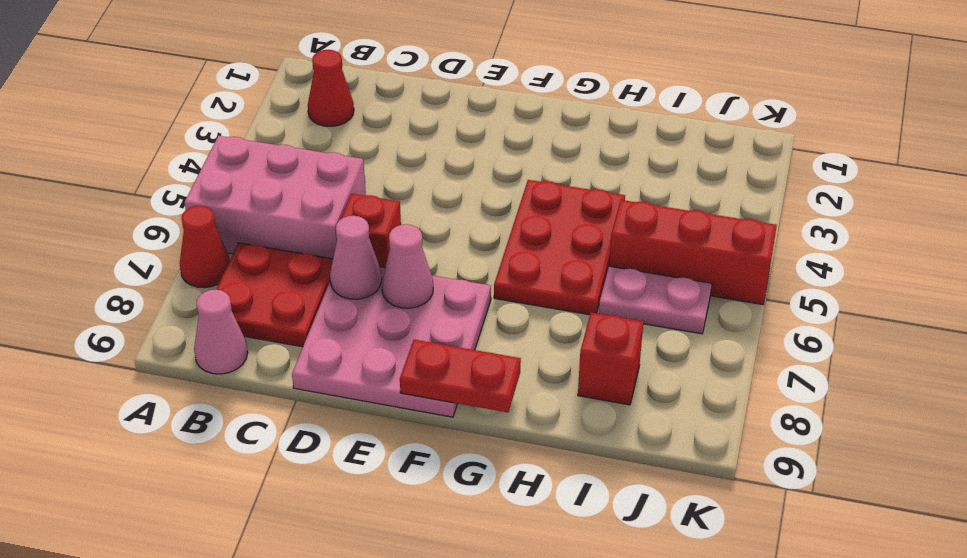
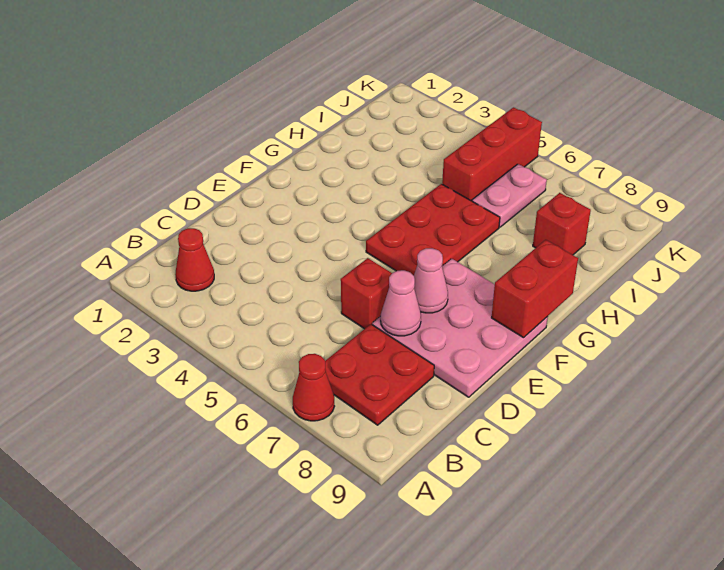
pink 2x3 brick [184,136,366,259] -> none
pink 1x1 cone [194,290,248,374] -> none
red 1x2 plate [400,340,521,412] -> red 1x2 brick [492,240,578,338]
red 2x3 plate [494,180,625,315] -> red 2x3 plate turned to [366,184,500,276]

